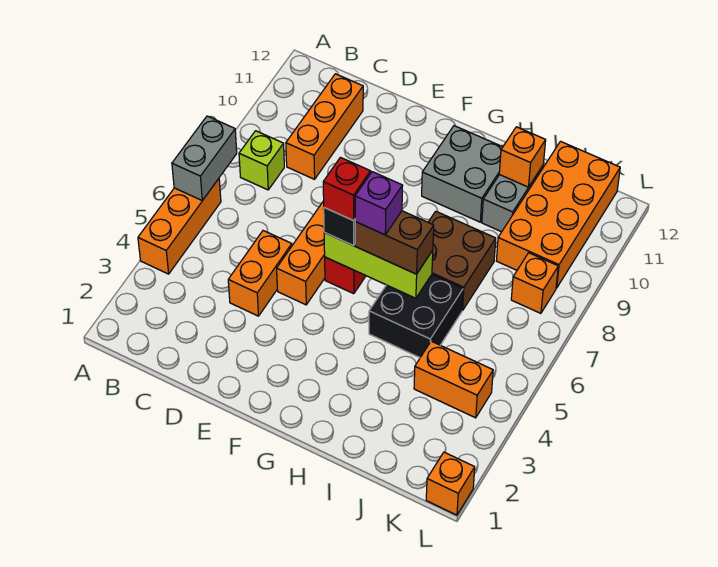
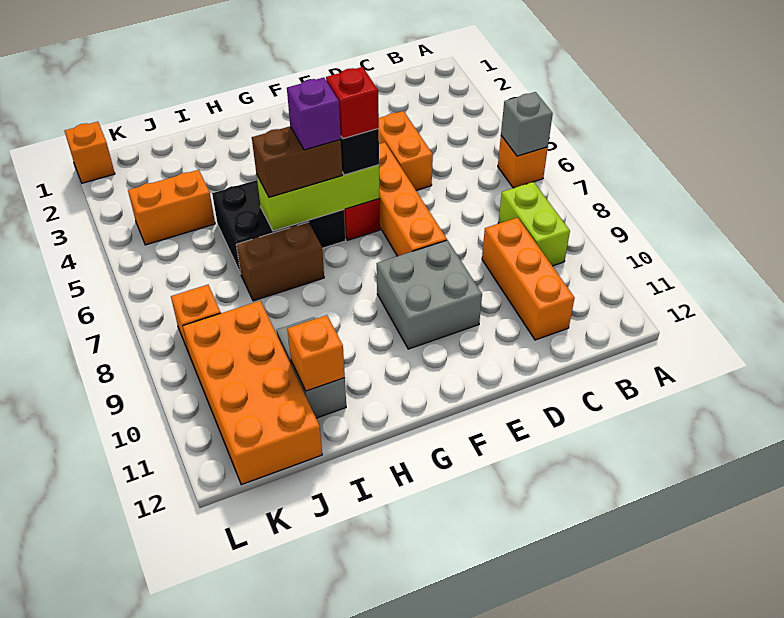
orange 1x3 brick [138,179,221,274] -> orange 1x1 brick [498,136,548,188]
grey 1x2 brick [172,116,237,201] -> grey 1x1 brick [501,92,553,156]
lime 1x1 brick [239,131,284,190] -> lime 1x2 brick [498,182,570,266]
grey 2x2 brick [422,126,503,222] -> grey 2x2 brick moved to [377,240,482,349]
black 2x2 brick [369,275,463,358] -> black 2x3 brick [212,180,346,274]
brown 2x2 brick [428,211,496,311] -> brown 1x2 brick [236,222,324,301]

